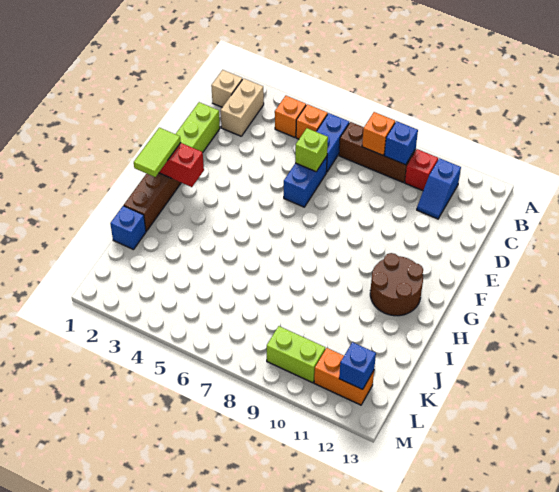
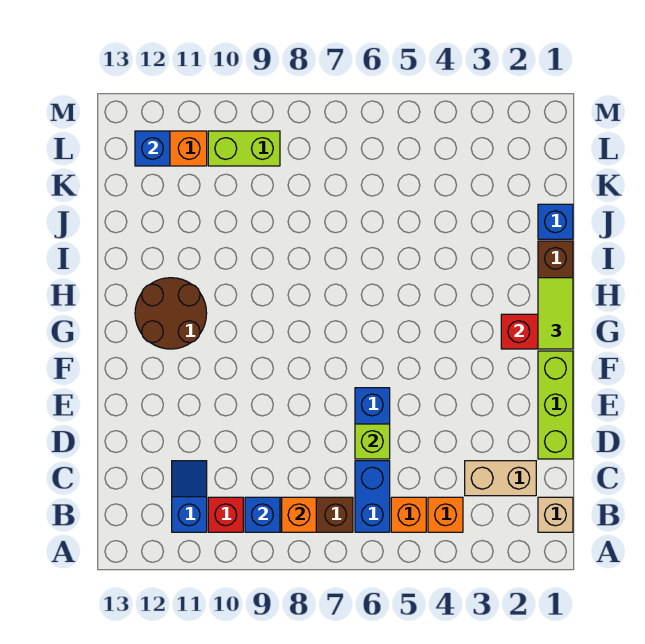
tan 1x2 brick [221,78,264,136] -> tan 1x2 brick turned to [465,461,536,496]

